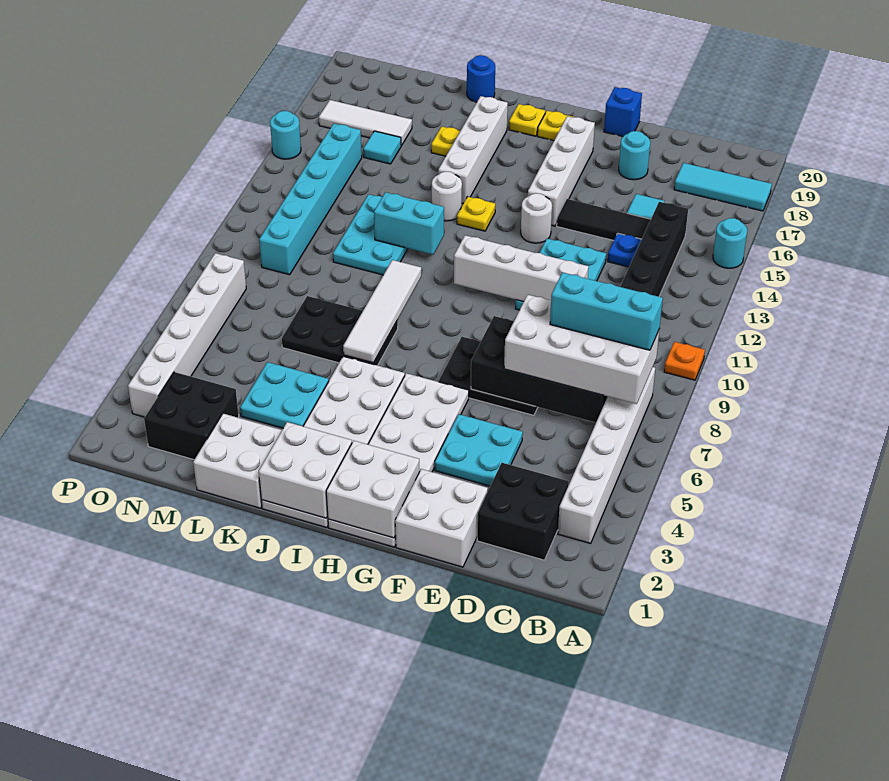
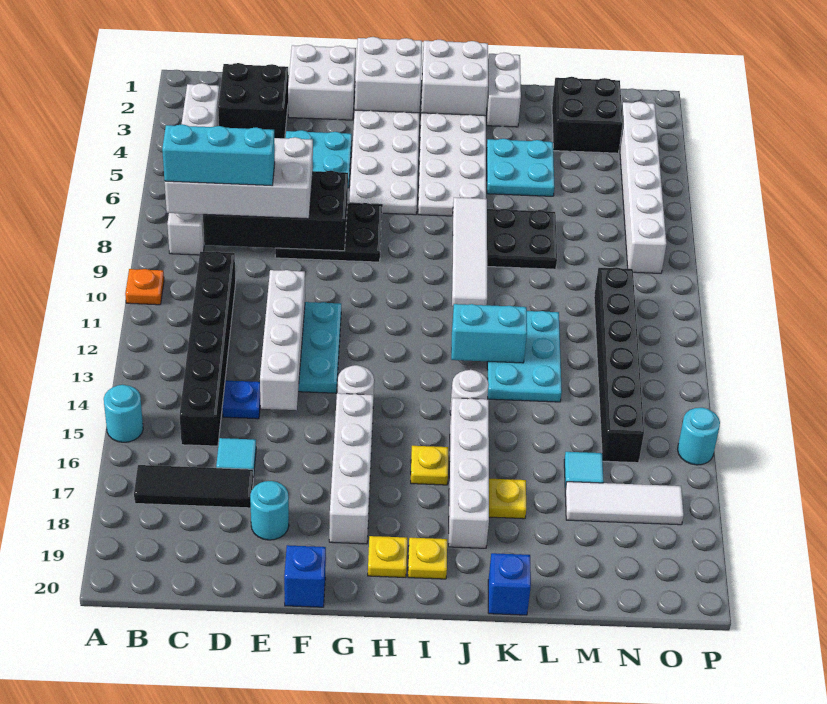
cyan 1x3 tile [674,163,772,211] -> none
black 1x3 tile [557,199,651,241] -> black 1x3 tile moved to [134,465,253,508]
white 1x4 brick [454,235,589,302] -> white 1x4 brick turned to [260,270,305,410]
yellow 1x1 plate [457,197,495,231] -> yellow 1x1 plate moved to [411,446,448,485]
white 2x2 brick [193,414,282,508] -> white 1x2 brick [487,53,521,127]
blue 1x1 round brick [467,55,495,103] -> blue 1x1 brick [488,553,531,615]
cyan 1x6 brick [259,124,362,275] -> black 1x6 brick [594,267,644,463]

